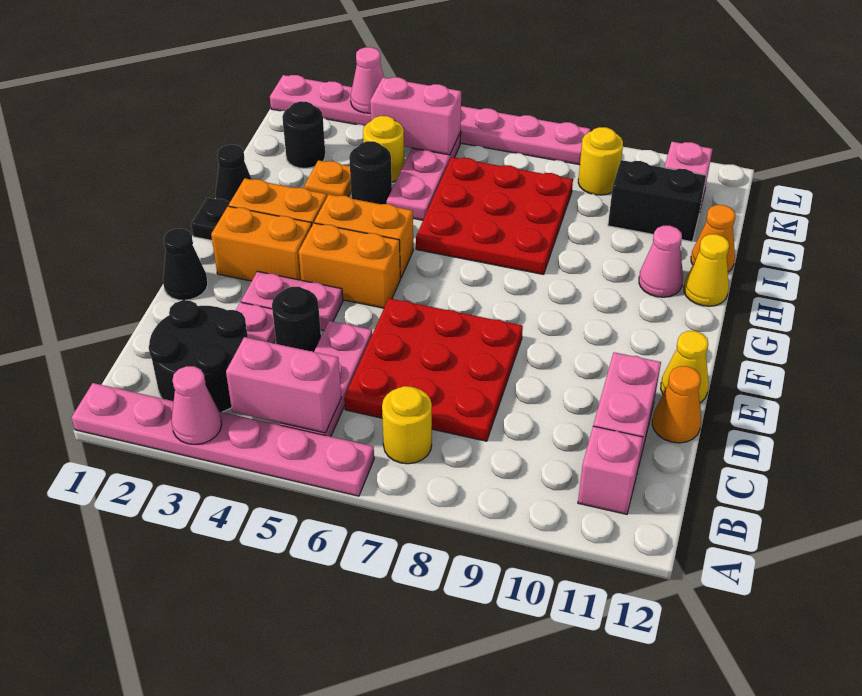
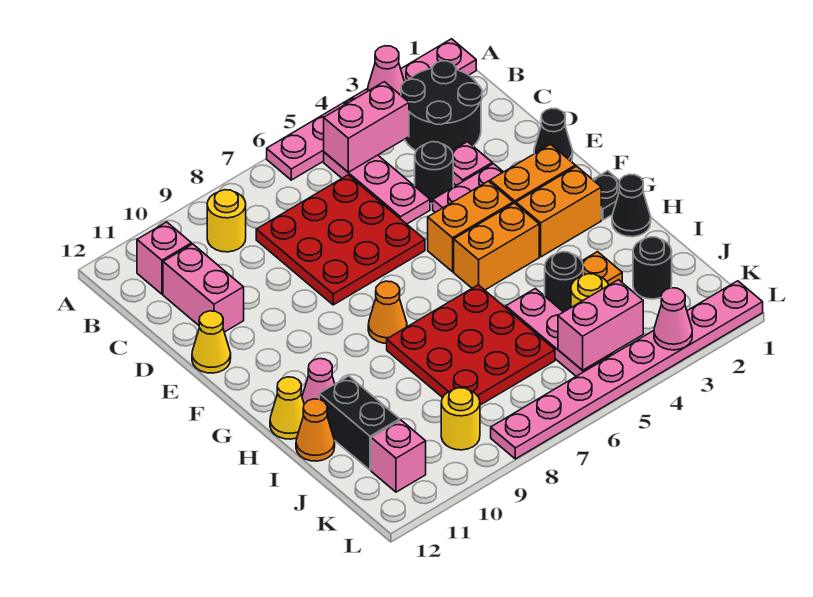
yellow 1x1 round brick [382,386,432,464] -> yellow 1x1 round brick moved to [207,190,246,252]
orange 1x1 cone [652,366,701,443] -> orange 1x1 cone moved to [368,281,407,343]
black 1x2 brick [608,160,706,242] -> black 1x2 brick turned to [319,376,400,470]

